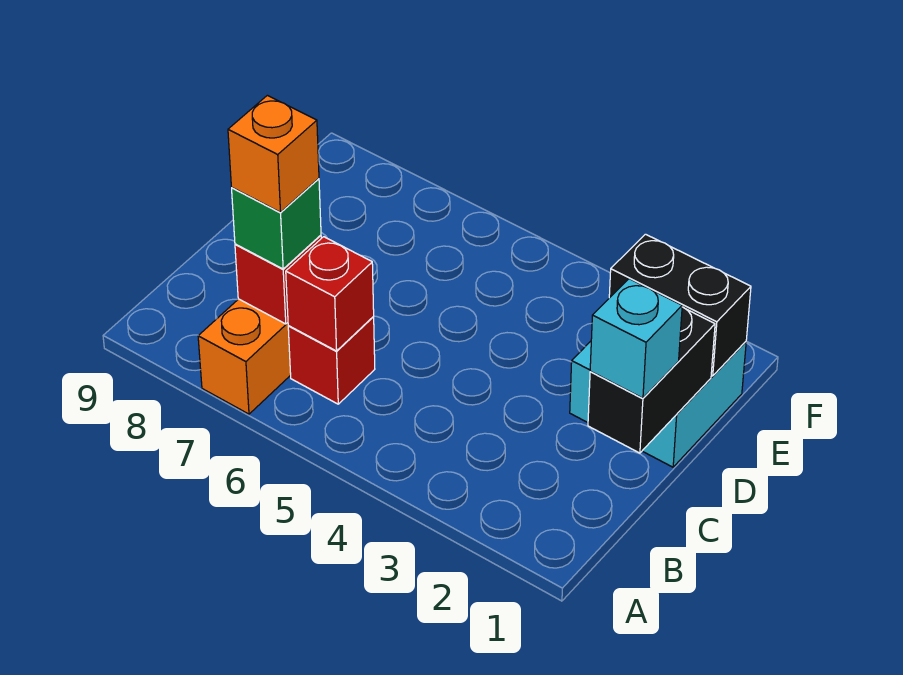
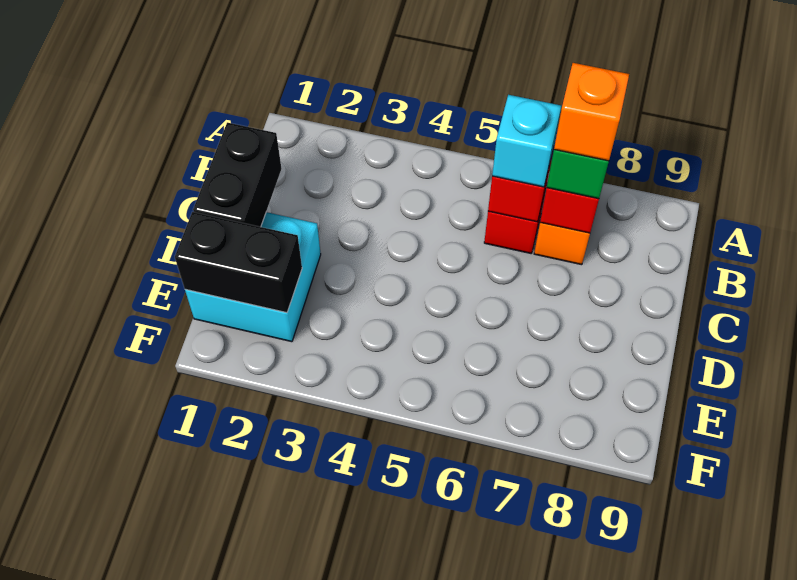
cyan 1x1 brick [590,279,682,398] -> cyan 1x1 brick moved to [492,95,561,187]

